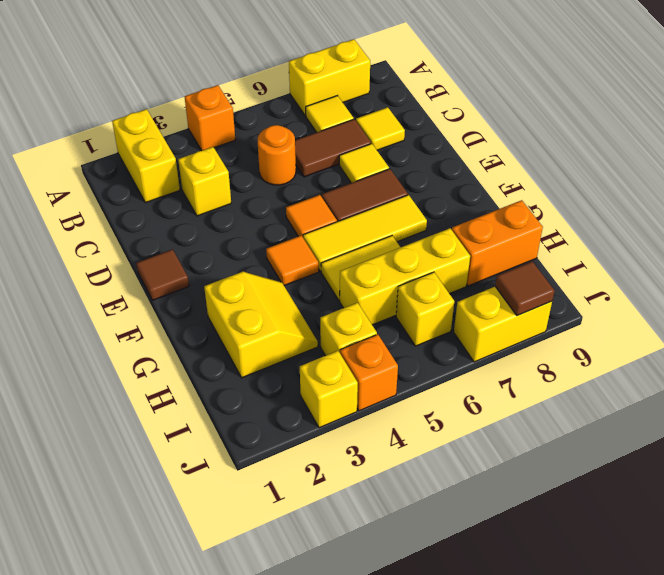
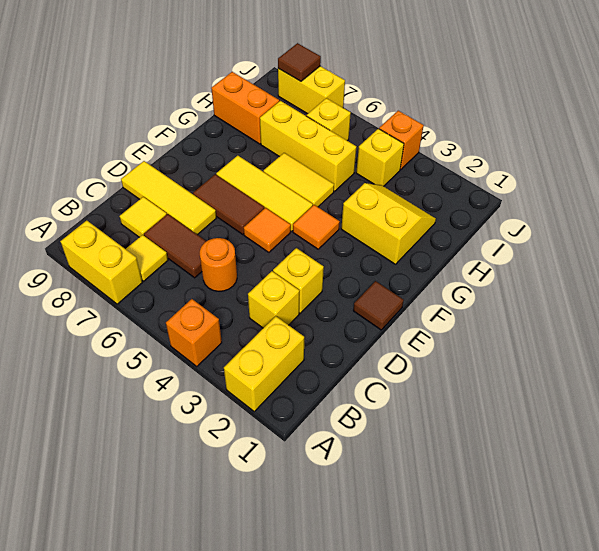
yellow 1x1 tile [339,144,389,183] -> yellow 1x3 tile [121,161,216,235]
yellow 2x2 slope [204,272,318,378] -> yellow 2x2 slope turned to [341,183,436,264]
yellow 1x1 brick [300,351,358,428] -> yellow 1x1 brick moved to [273,248,324,313]

